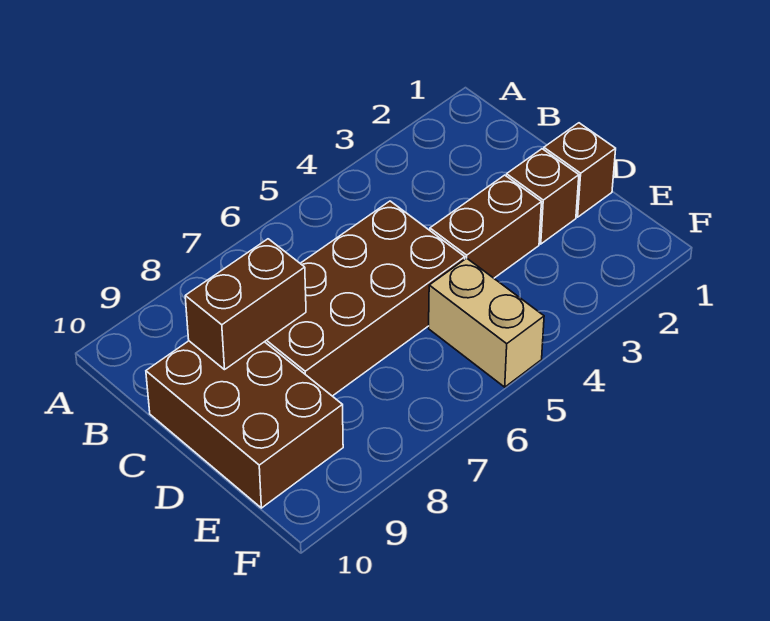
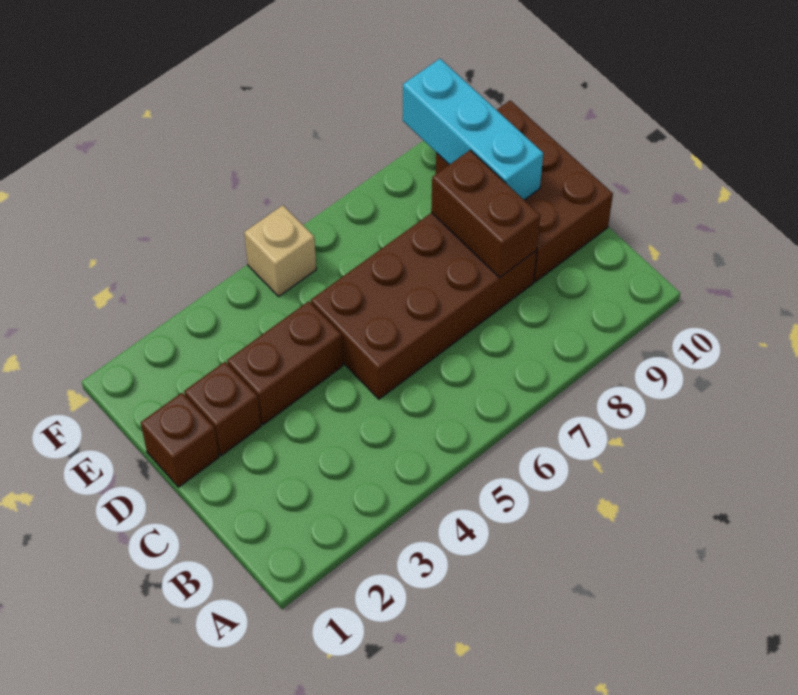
brown 1x2 brick [185,239,306,370] -> brown 1x2 brick turned to [431,150,540,277]
none -> cyan 1x3 brick [403,59,543,200]
tan 1x2 brick [429,258,544,387] -> tan 1x1 brick [244,205,316,296]

